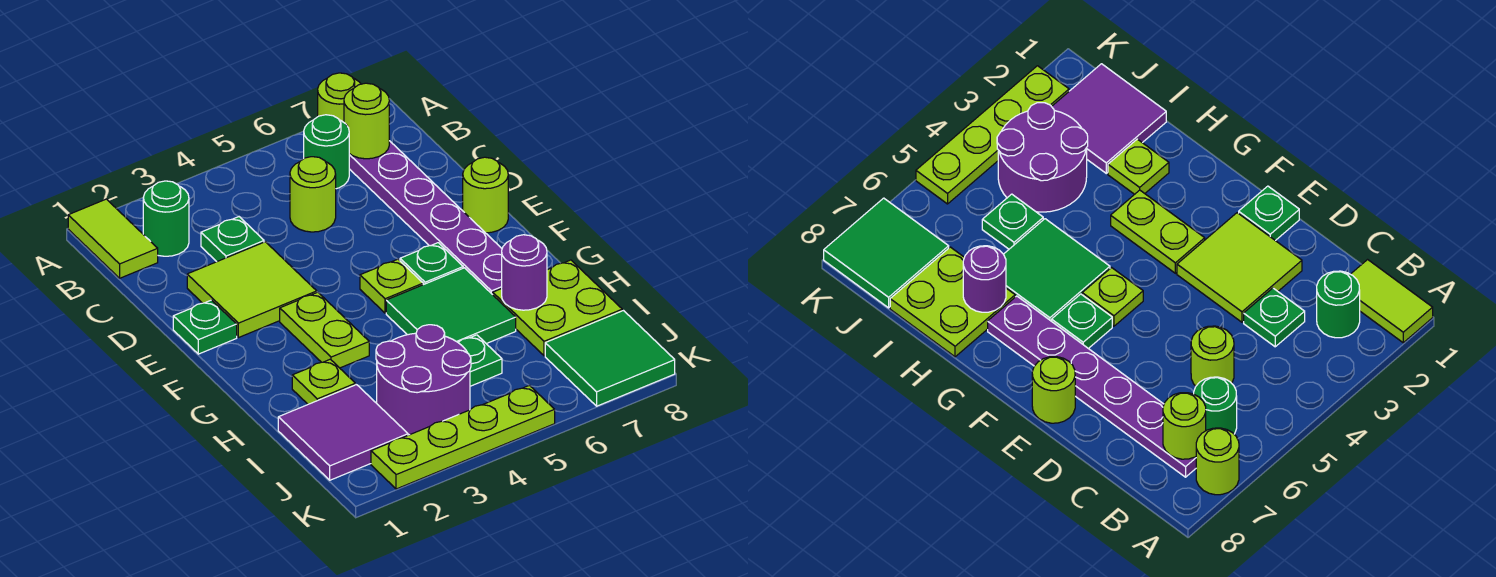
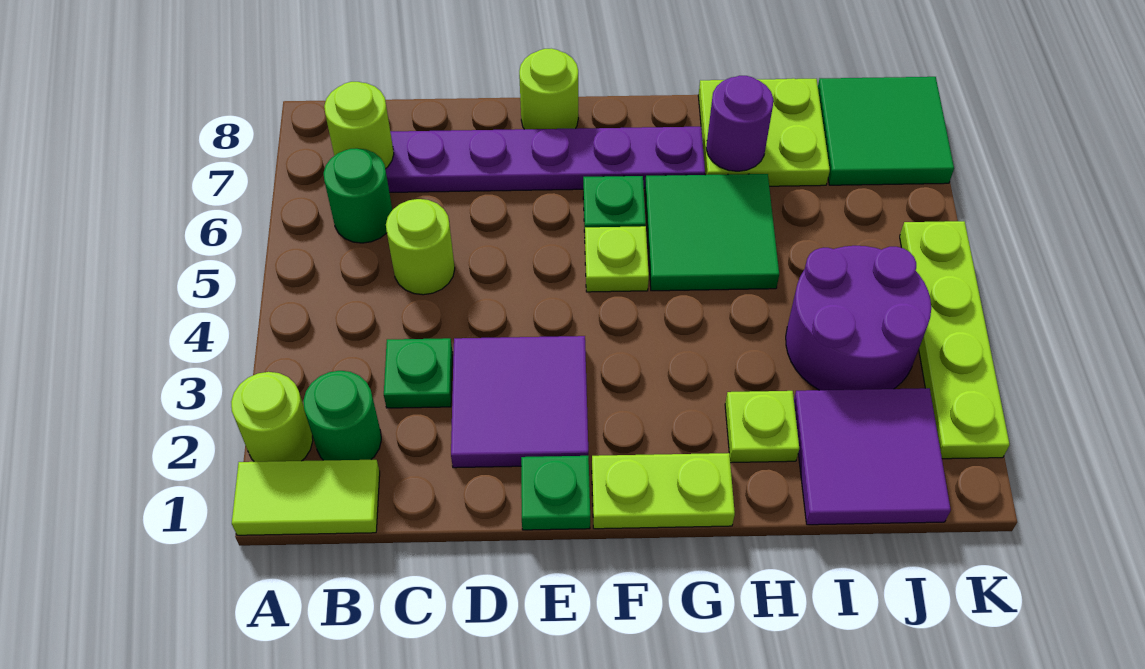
lime 1x1 round brick [318,73,361,122] -> lime 1x1 round brick moved to [231,372,313,462]
lime 2x2 tile [187,242,317,338] -> purple 2x2 tile [451,336,588,468]
lime 1x2 plate [280,292,369,368] -> lime 1x2 plate moved to [592,453,735,529]
green 1x1 plate [458,335,502,386] -> none

